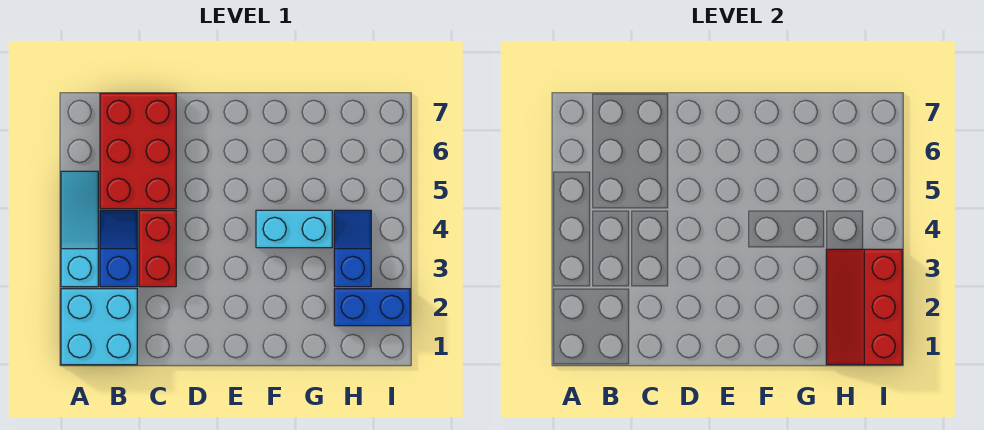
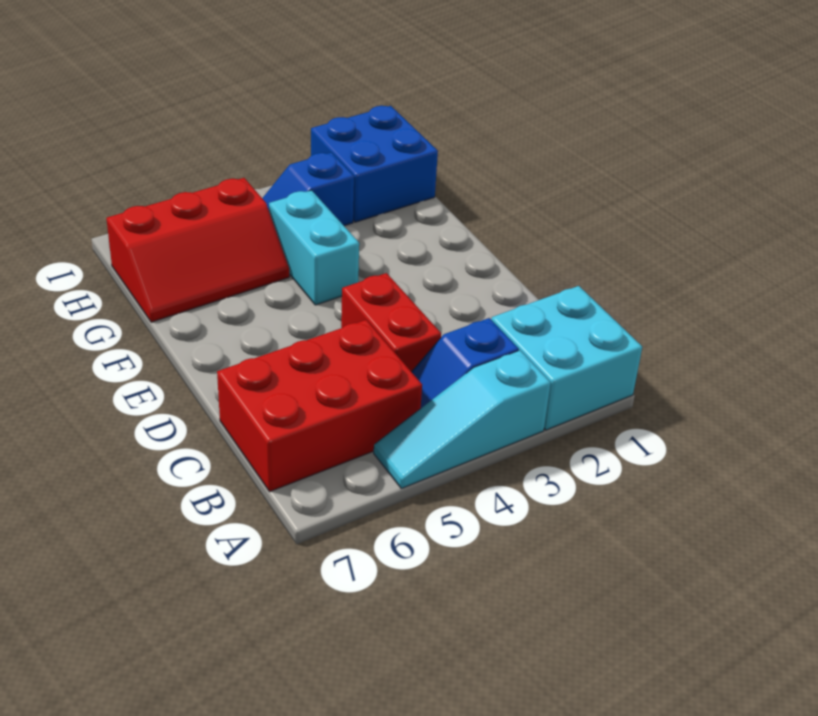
red 1x2 brick [139,210,176,287] -> red 1x2 brick turned to [341,273,441,372]
red 2x3 slope [826,249,902,365] -> red 2x3 slope moved to [106,178,289,322]
blue 1x2 brick [334,289,410,326] -> blue 2x2 brick [311,106,438,222]

